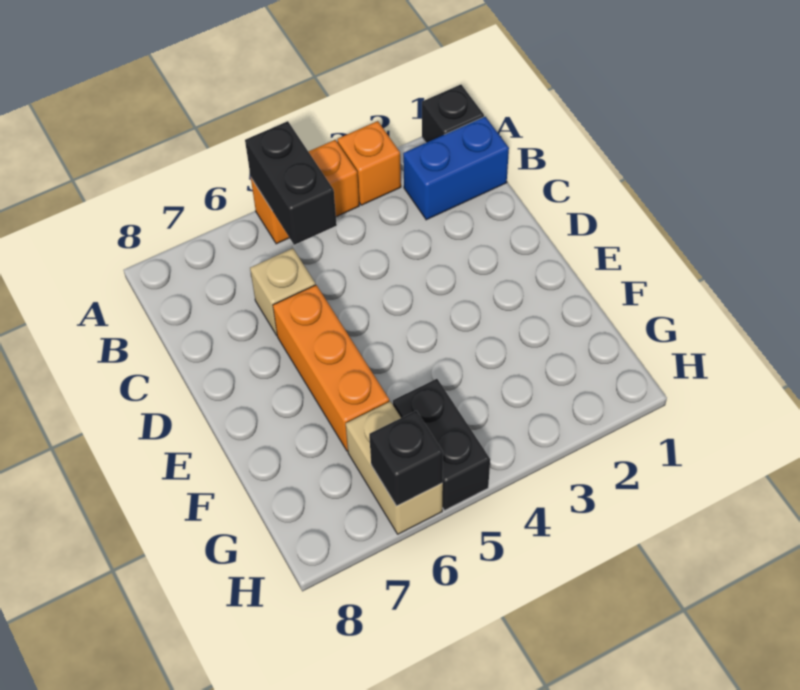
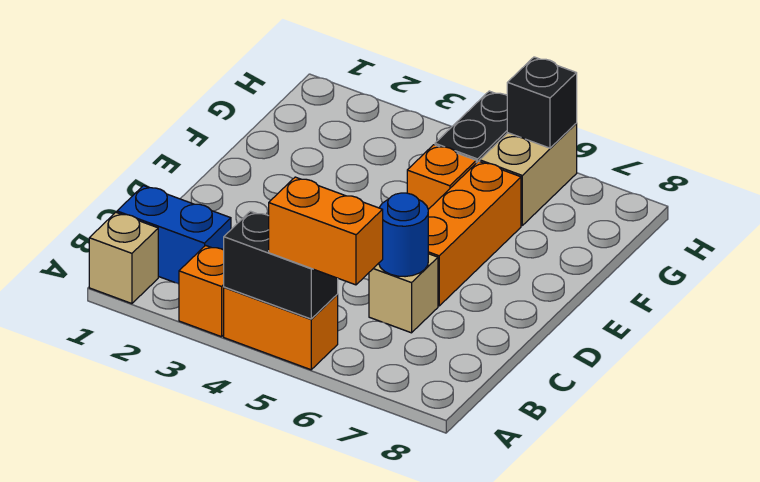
black 1x1 brick [422,85,484,143] -> tan 1x1 brick [89,212,158,304]
black 1x2 brick [245,121,337,245] -> black 1x2 brick turned to [224,211,338,319]
none -> orange 1x2 brick [269,177,383,285]
none -> blue 1x1 round brick [379,193,428,277]
none -> orange 1x1 brick [407,145,476,209]

